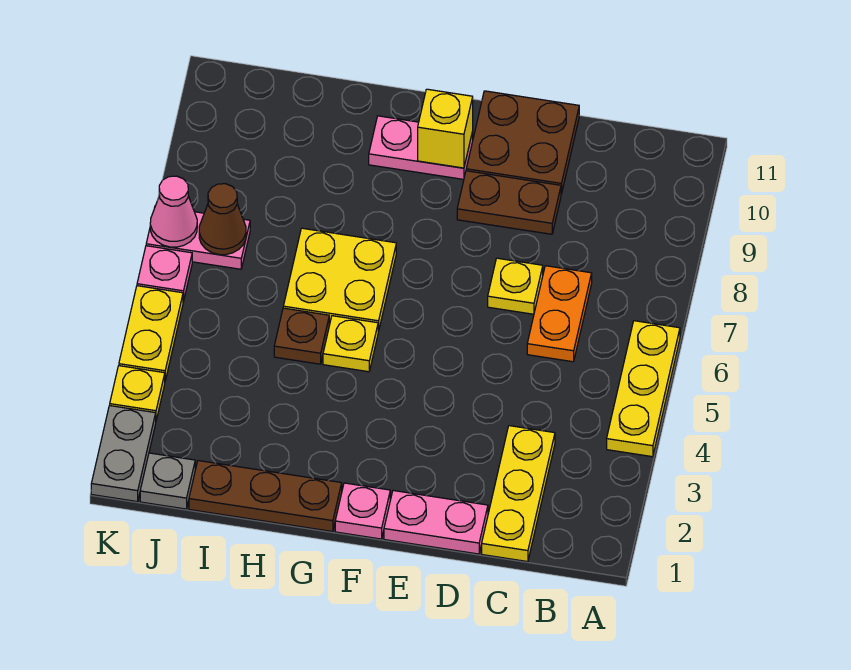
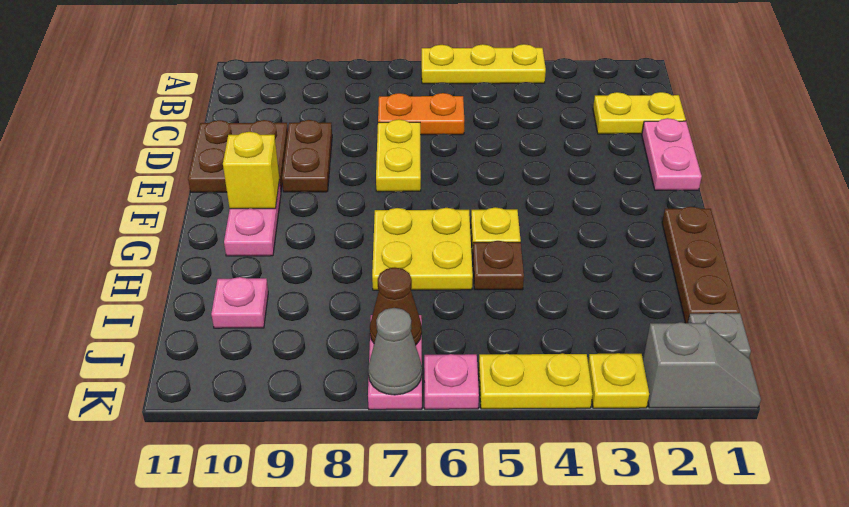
yellow 1x3 plate [482,426,555,562] -> yellow 1x2 plate [593,92,686,134]
yellow 1x1 plate [488,258,543,314] -> yellow 1x2 plate [376,119,421,192]
pink 1x1 plate [335,483,390,539] -> pink 1x1 plate moved to [211,277,268,328]
grey 1x2 plate [91,406,156,502] -> grey 1x2 slope [643,322,761,408]
pink 1x1 cone [150,176,197,247] -> grey 1x1 cone [368,308,422,395]

